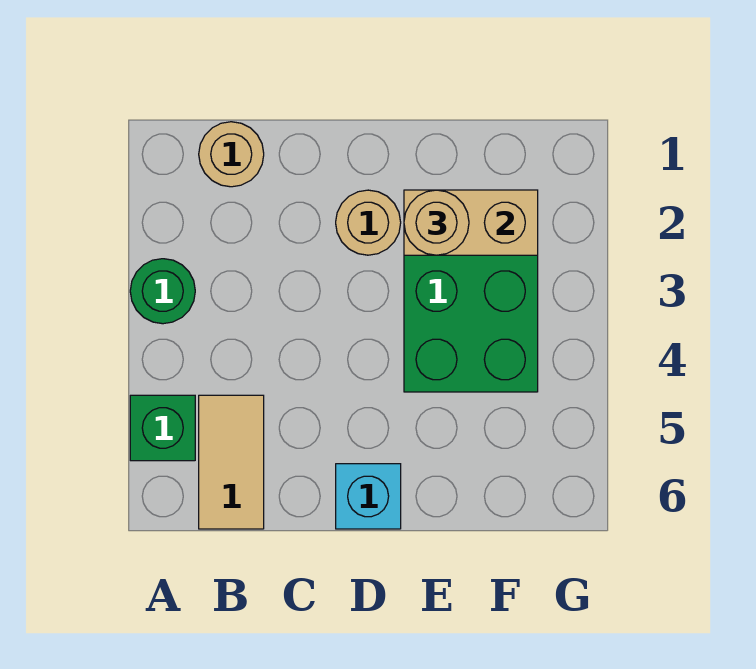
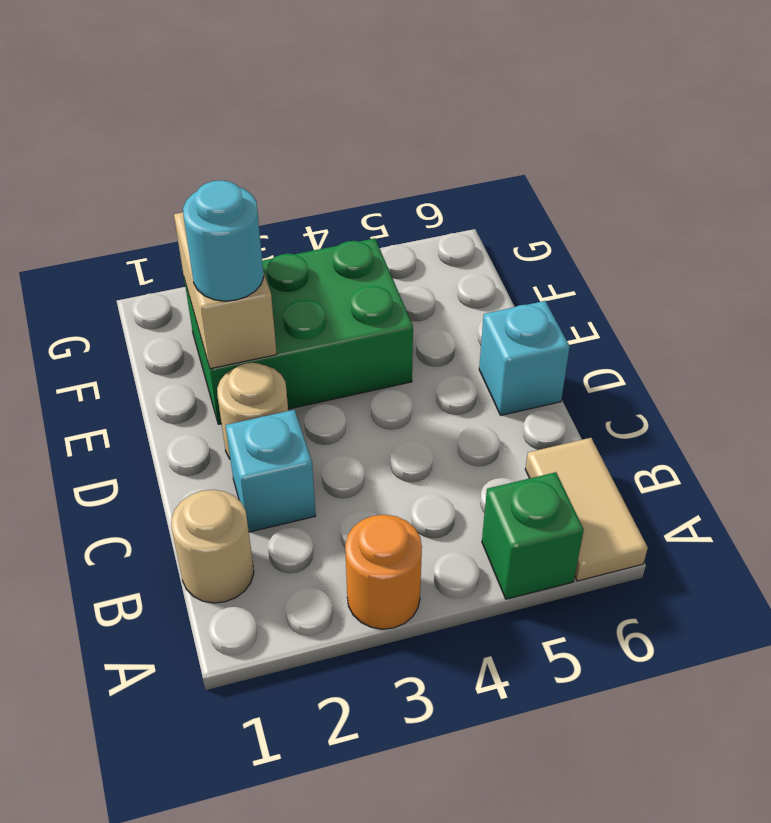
green 1x1 round brick [130,259,195,324] -> orange 1x1 round brick [345,515,422,629]
tan 1x2 tile [199,395,264,529] -> tan 1x2 tile turned to [525,438,648,581]
none -> cyan 1x1 brick [226,410,316,532]
tan 1x1 round brick [404,190,469,255] -> cyan 1x1 round brick [183,180,264,301]

